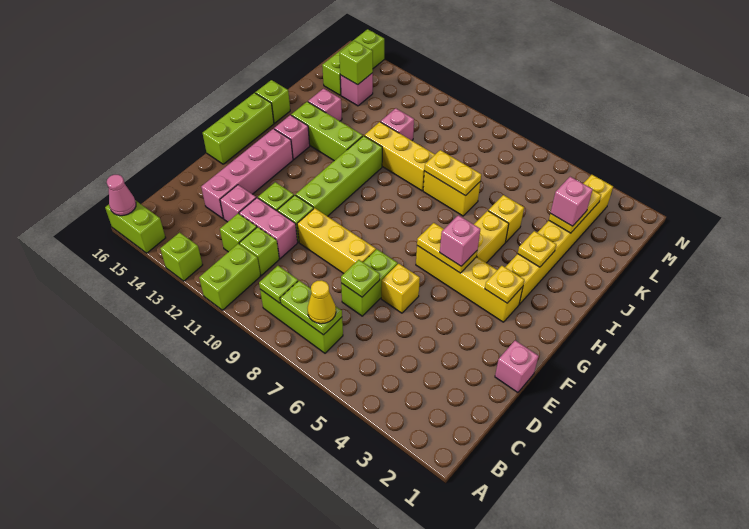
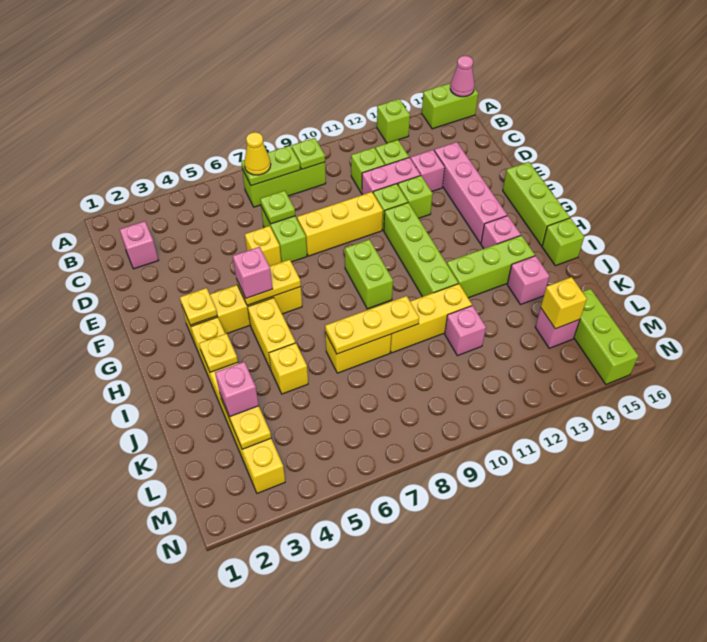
lime 1x2 brick [199,244,261,310] -> lime 1x2 brick moved to [345,239,393,309]
pink 1x1 brick [495,340,539,393] -> pink 1x1 brick moved to [120,221,159,269]
yellow 1x2 plate [425,150,481,196] -> yellow 1x3 plate [325,296,419,354]
lime 1x1 brick [339,41,373,85] -> yellow 1x1 brick [541,277,587,329]

